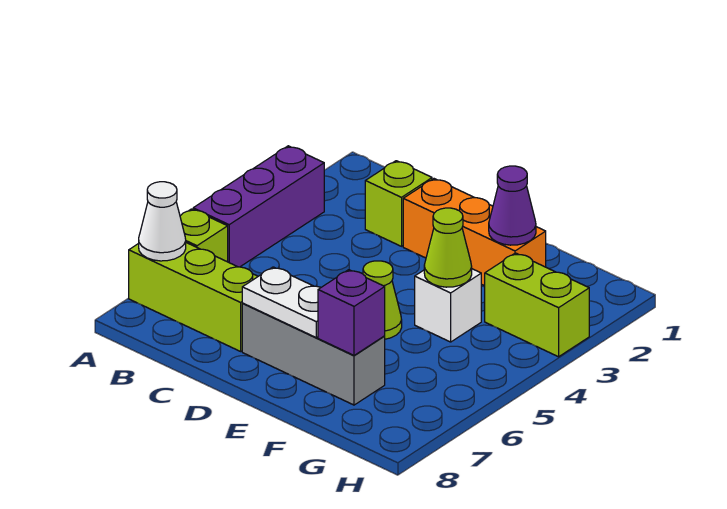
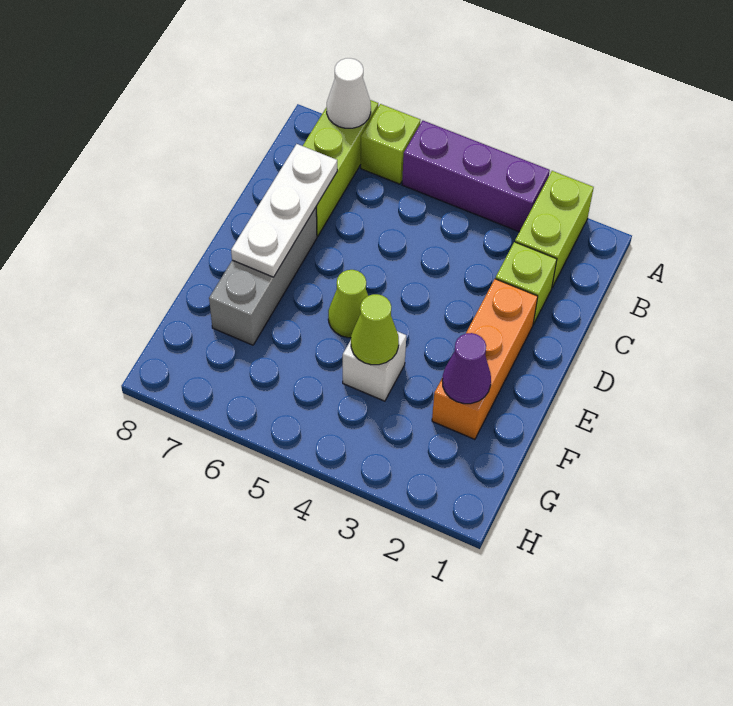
white 1x2 plate [242,267,321,337] -> white 1x3 plate [231,144,337,277]
purple 1x1 brick [318,270,385,355] -> none
lime 1x2 brick [485,253,589,357] -> lime 1x2 brick moved to [515,171,594,287]

